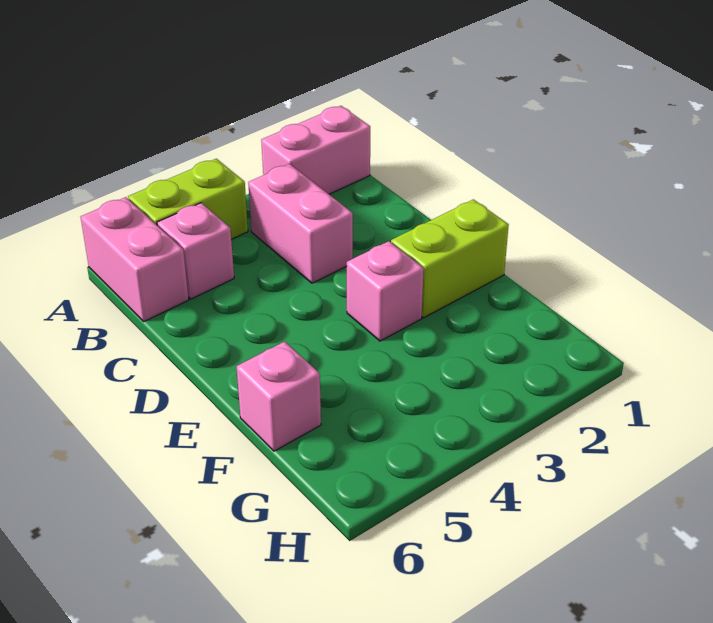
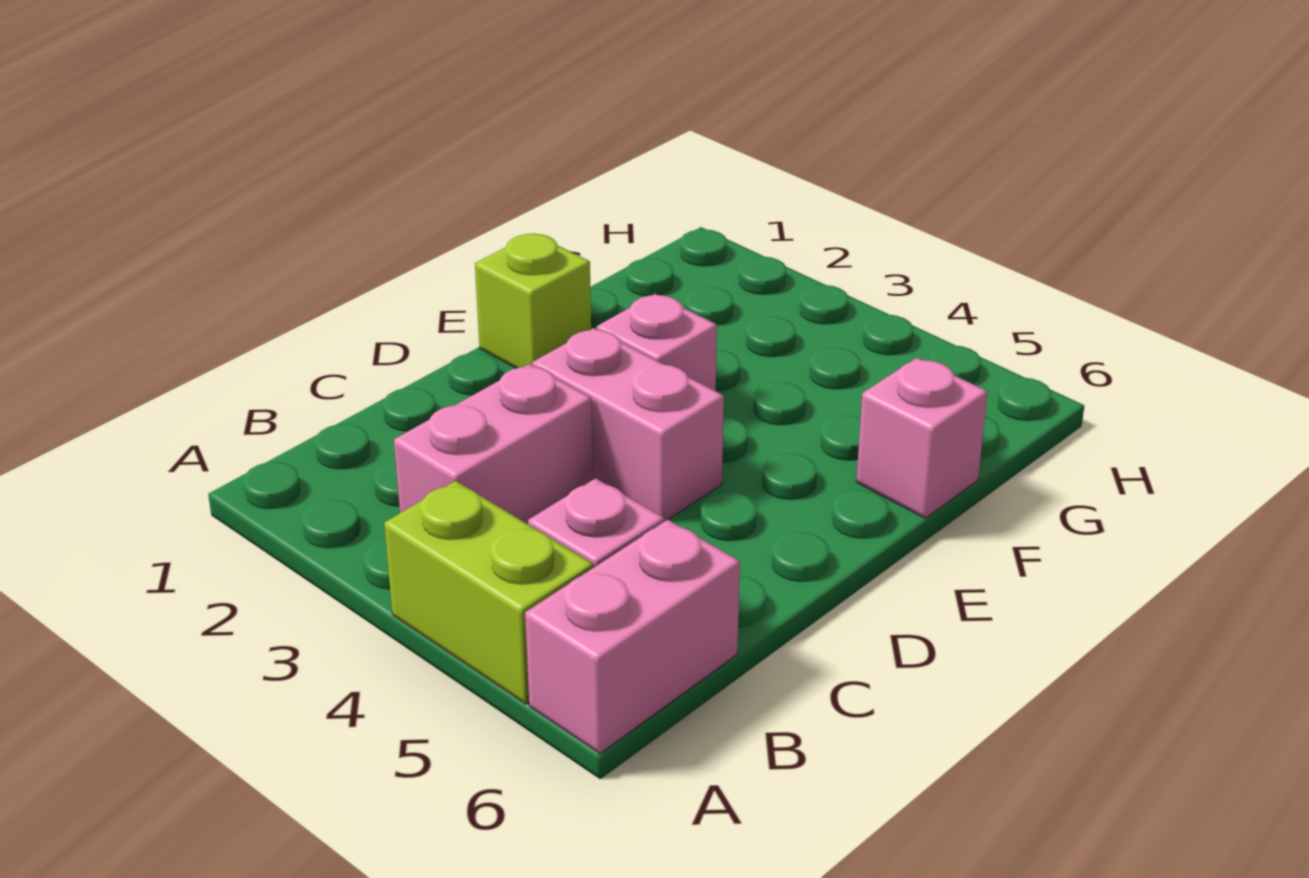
pink 1x2 brick [261,106,370,194] -> pink 1x2 brick moved to [532,328,724,522]
lime 1x2 brick [391,199,509,318] -> lime 1x1 brick [475,234,591,368]

